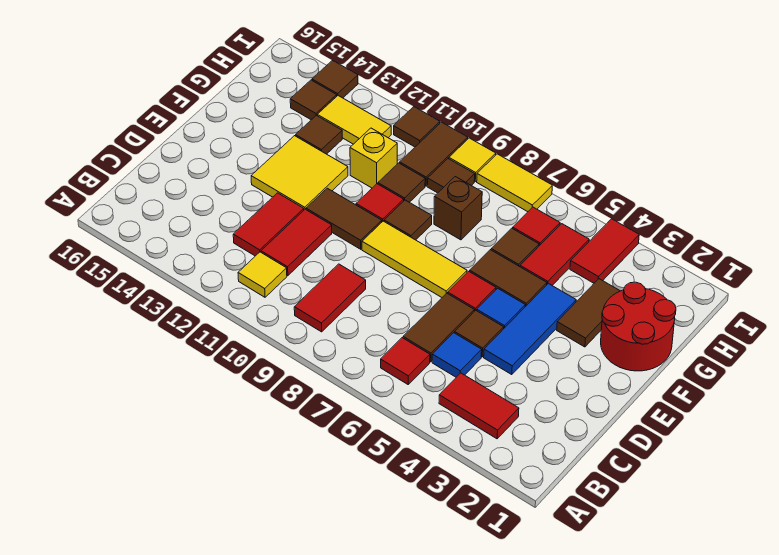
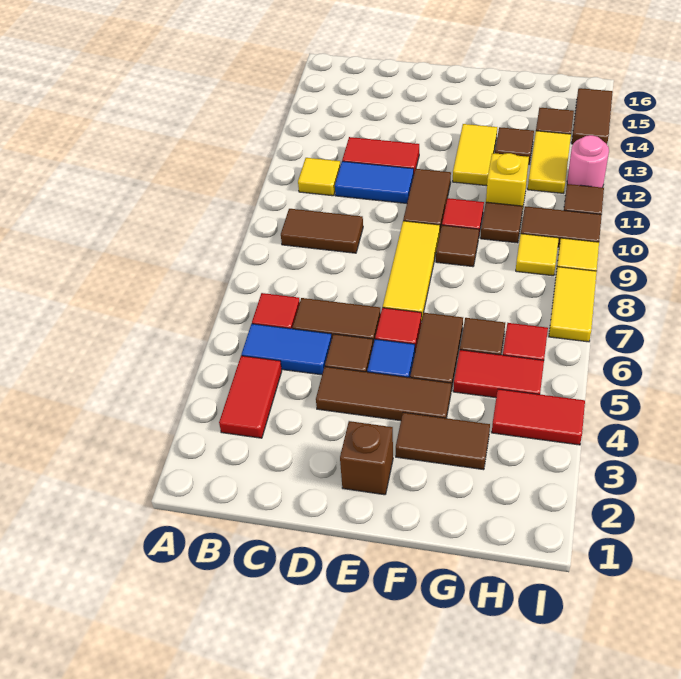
red 1x2 tile [294,264,366,332] -> brown 1x2 tile [281,209,363,253]
blue 1x1 tile [432,333,482,377] -> blue 1x2 tile [241,324,332,375]
red 1x2 tile [261,209,332,276] -> blue 1x2 tile [335,161,414,203]
blue 1x3 tile [484,283,576,375] -> brown 1x3 tile [316,367,451,421]
yellow 2x2 tile [251,136,348,210] -> yellow 1x2 tile [453,124,497,186]
red 2x2 round brick [601,282,676,371] -> none
brown 1x1 brick [434,177,482,240] -> brown 1x1 brick moved to [340,421,393,495]
brown 1x1 tile [427,159,475,193] -> yellow 1x1 tile [516,234,559,276]
none -> pink 1x1 round brick [567,135,609,188]
brown 1x1 tile [312,61,358,98] -> brown 1x2 tile [572,88,613,144]

